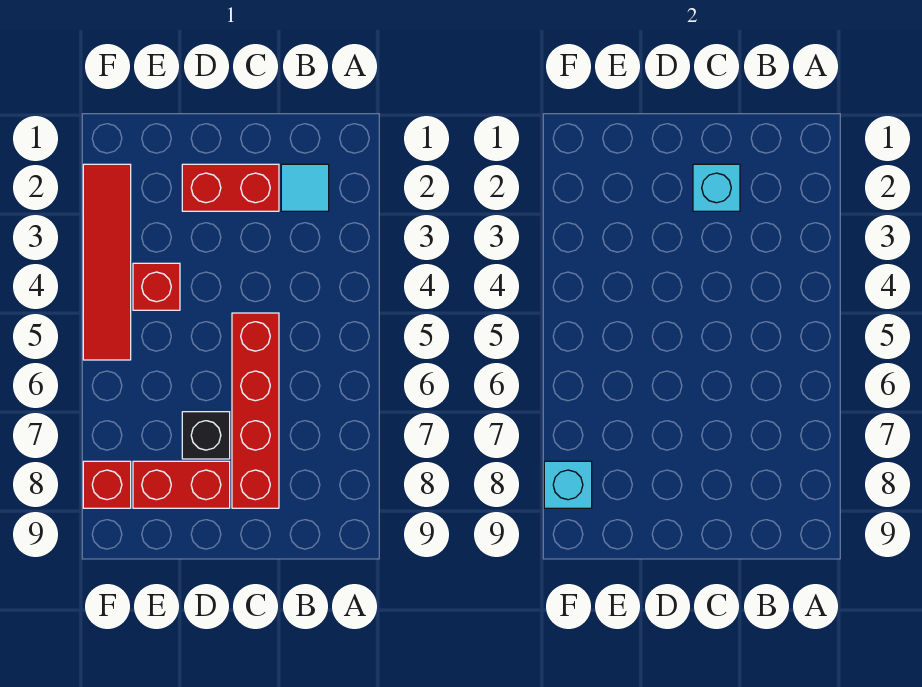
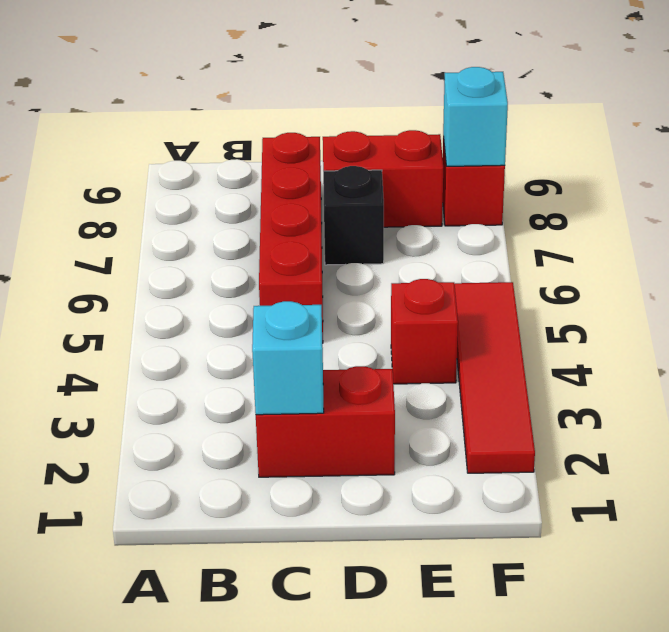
cyan 1x1 tile [281,164,329,211] -> none

